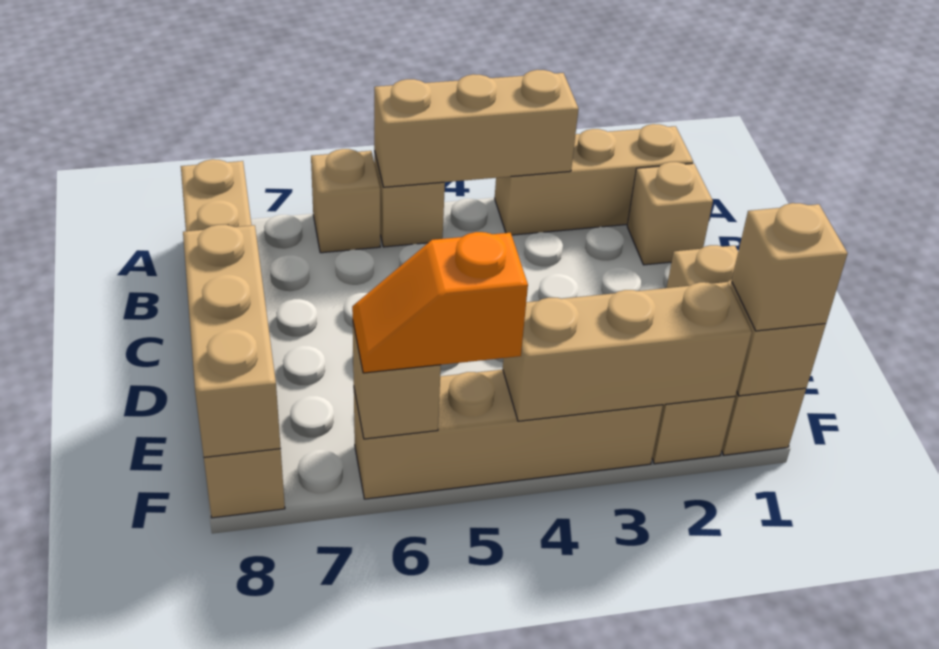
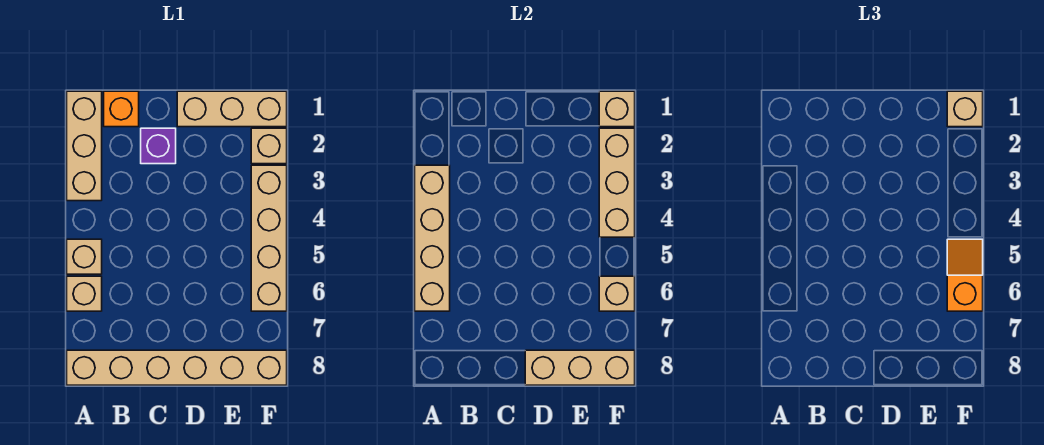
tan 1x3 brick [374,70,579,187] -> tan 1x4 brick [415,165,450,311]
tan 1x1 brick [627,162,713,265] -> orange 1x1 brick [104,91,139,127]
none -> purple 1x1 brick [141,128,176,164]
orange 1x2 slope [352,232,528,373] -> orange 1x2 slope turned to [947,239,983,311]

